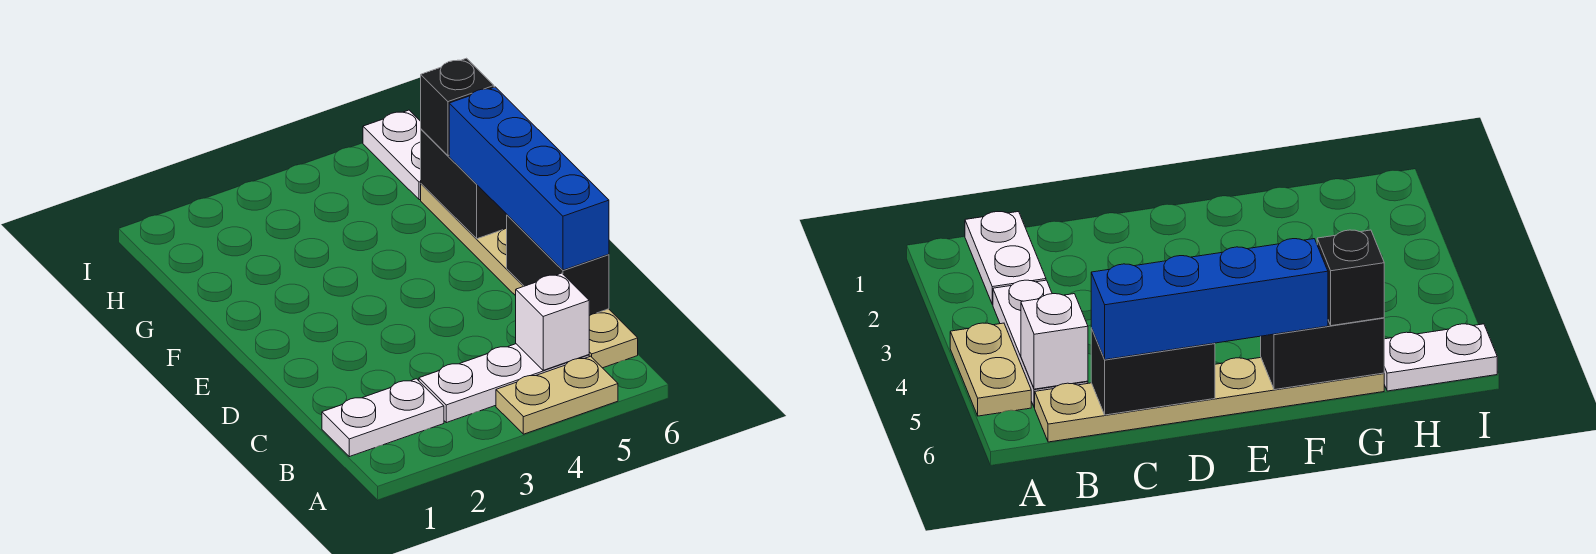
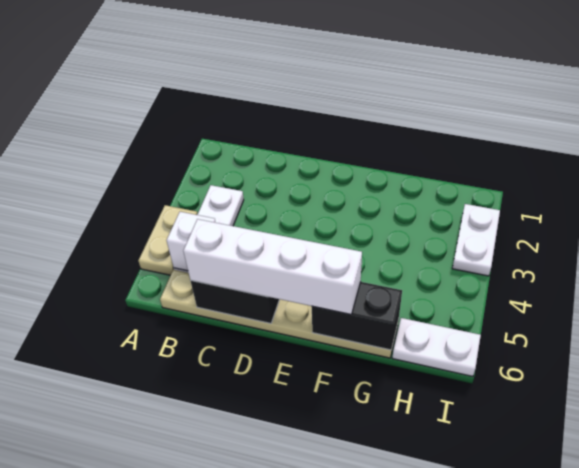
white 1x2 plate [322,379,444,457] -> white 1x2 plate moved to [452,204,500,276]
blue 1x4 brick [449,87,609,270] -> white 1x4 brick [183,219,362,315]
black 1x1 brick [421,58,494,156] -> none

